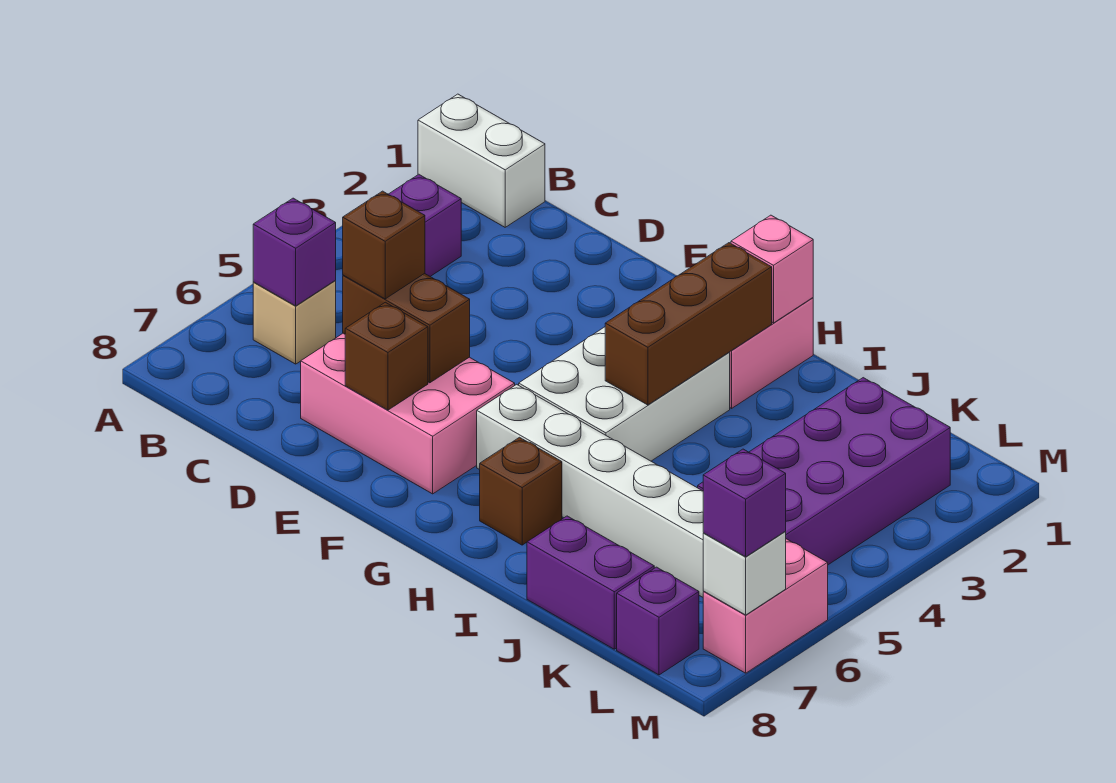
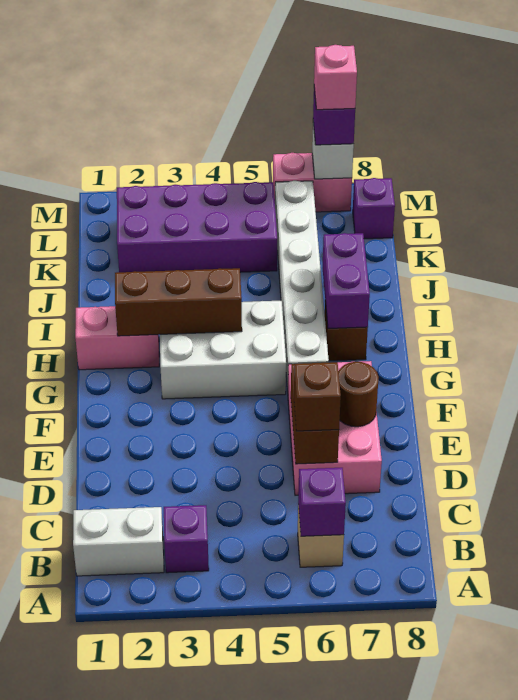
white 1x2 brick [418,94,545,227] -> white 1x2 brick turned to [73,507,164,576]
brown 1x1 brick [345,302,428,410] -> brown 1x1 round brick [338,362,379,427]
pink 1x1 brick [731,215,813,323] -> pink 1x1 brick moved to [314,45,357,110]
purple 1x2 brick [527,516,654,649] -> purple 1x2 brick moved to [323,233,370,328]

